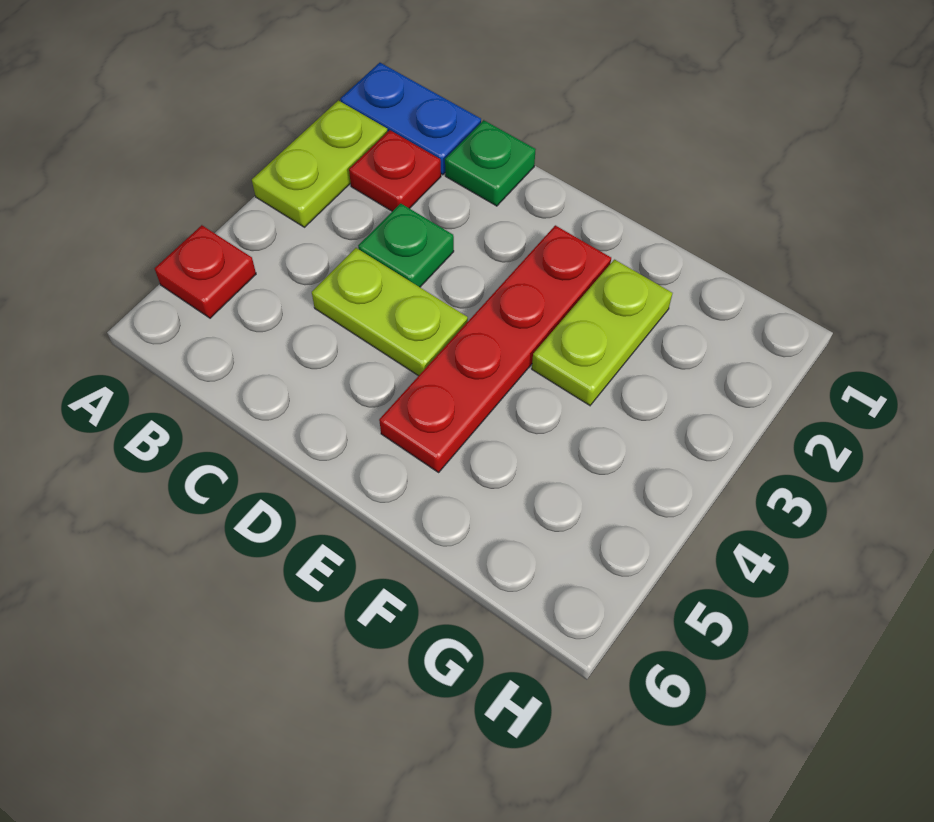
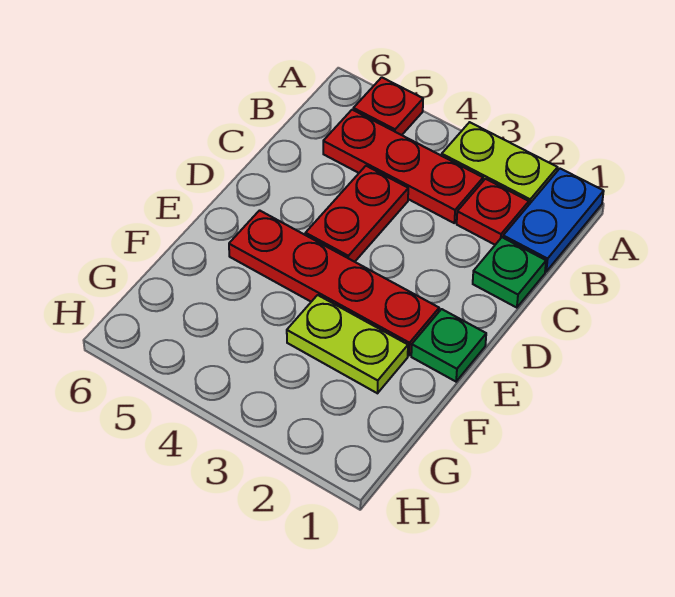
none -> red 1x3 plate [323,110,483,223]
green 1x1 plate [358,203,454,287] -> green 1x1 plate moved to [411,309,486,381]
lime 1x2 plate [312,248,468,376] -> red 1x2 plate [305,166,408,262]

